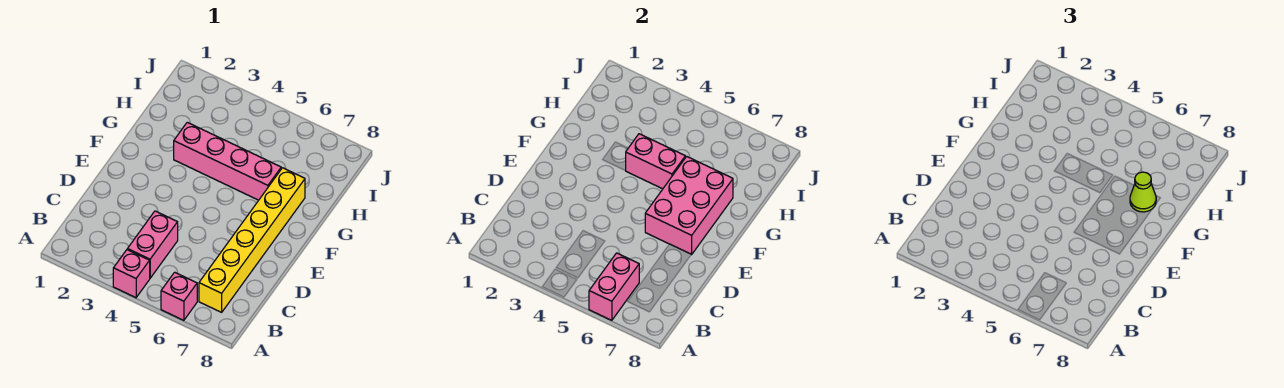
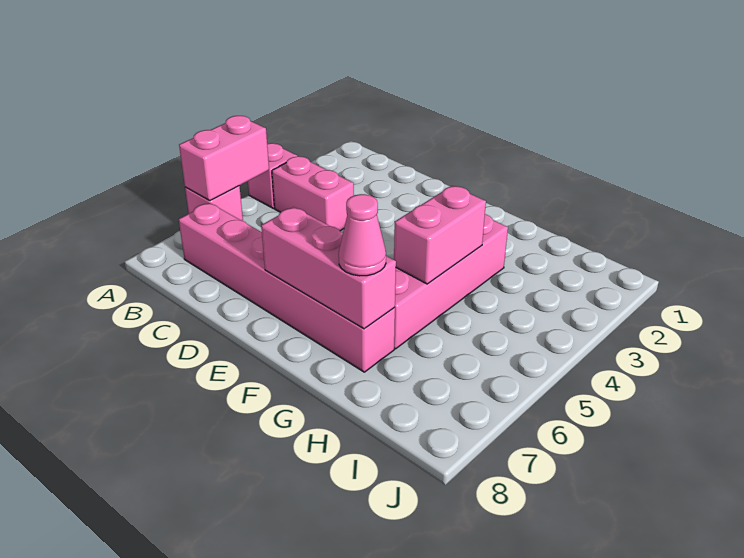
pink 1x2 brick [589,253,639,320] -> pink 1x2 brick turned to [179,116,269,201]
yellow 1x6 brick [199,168,305,312] -> pink 1x6 brick [179,203,395,372]
pink 2x3 brick [645,157,733,255] -> pink 1x3 brick [261,207,396,329]
lime 1x1 cone [1130,172,1156,212] -> pink 1x1 cone [339,194,386,276]

